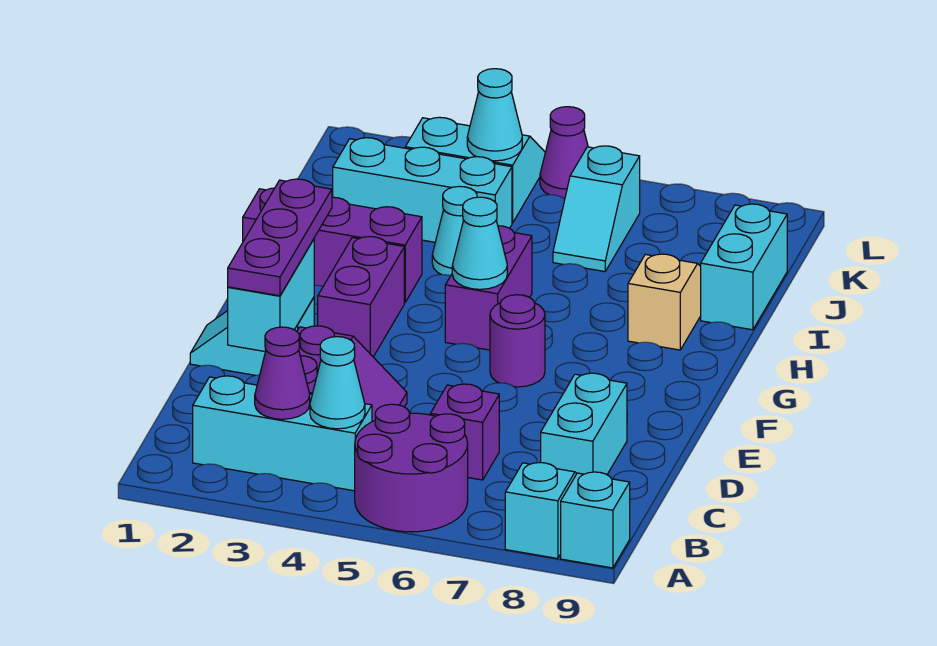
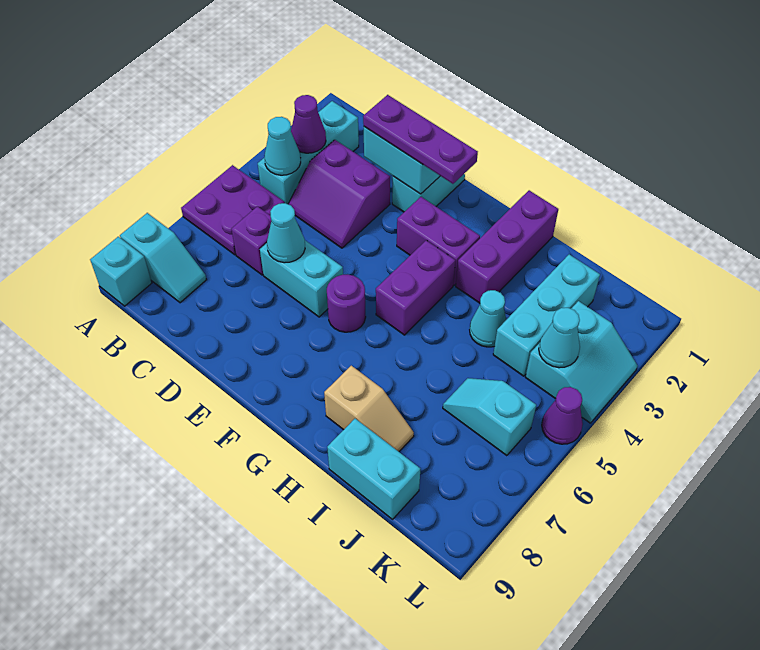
purple 2x2 round brick [355,404,468,532] -> purple 2x2 plate [181,165,285,255]
cyan 1x2 brick [541,373,627,474] -> cyan 1x2 brick moved to [260,241,343,317]
purple 1x2 brick [445,226,532,350] -> purple 1x2 brick turned to [376,240,455,335]
cyan 1x1 cone [452,197,507,289] -> cyan 1x1 cone moved to [267,203,305,263]

